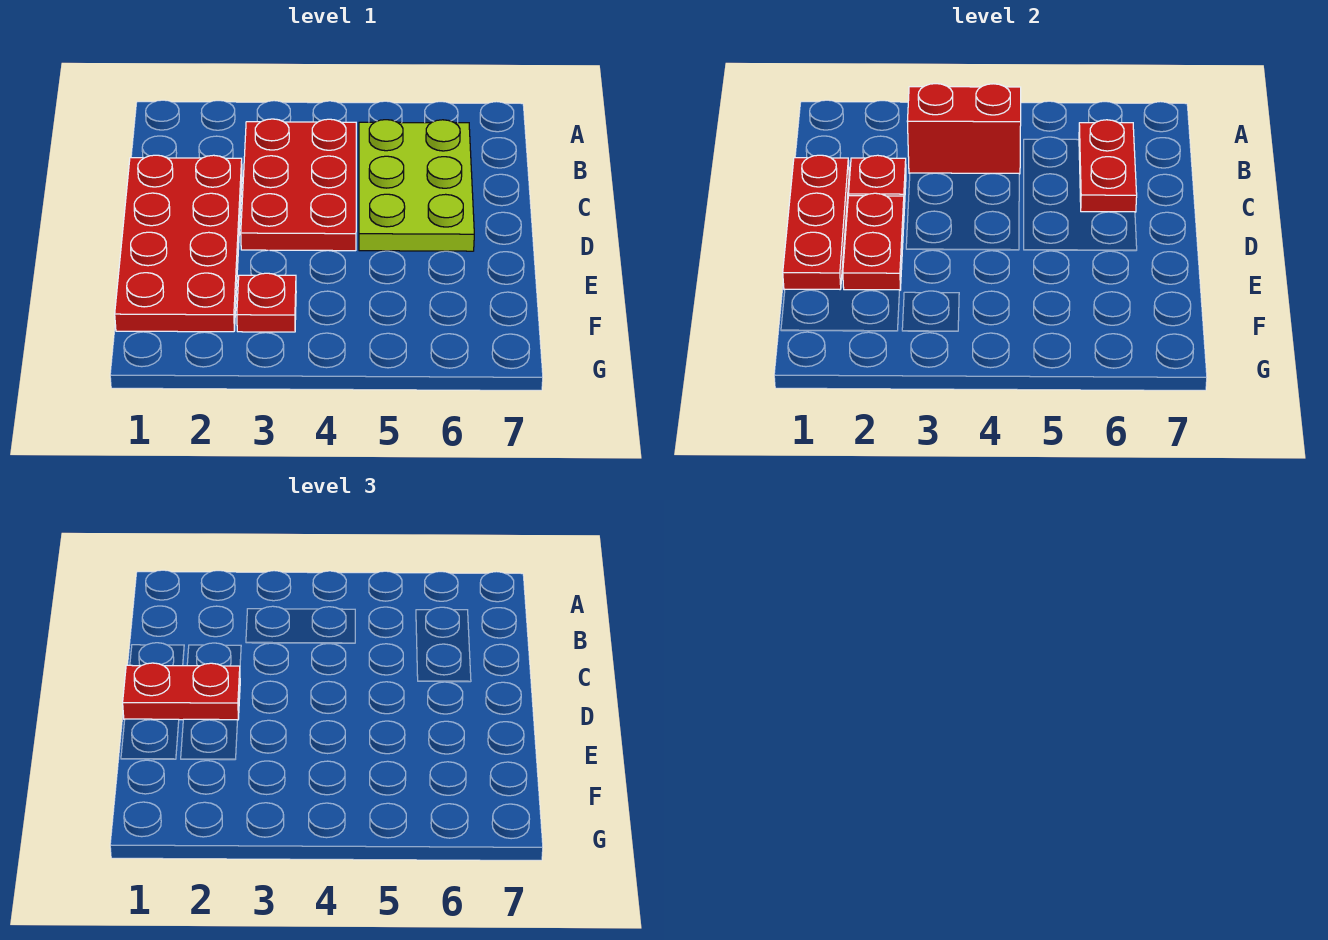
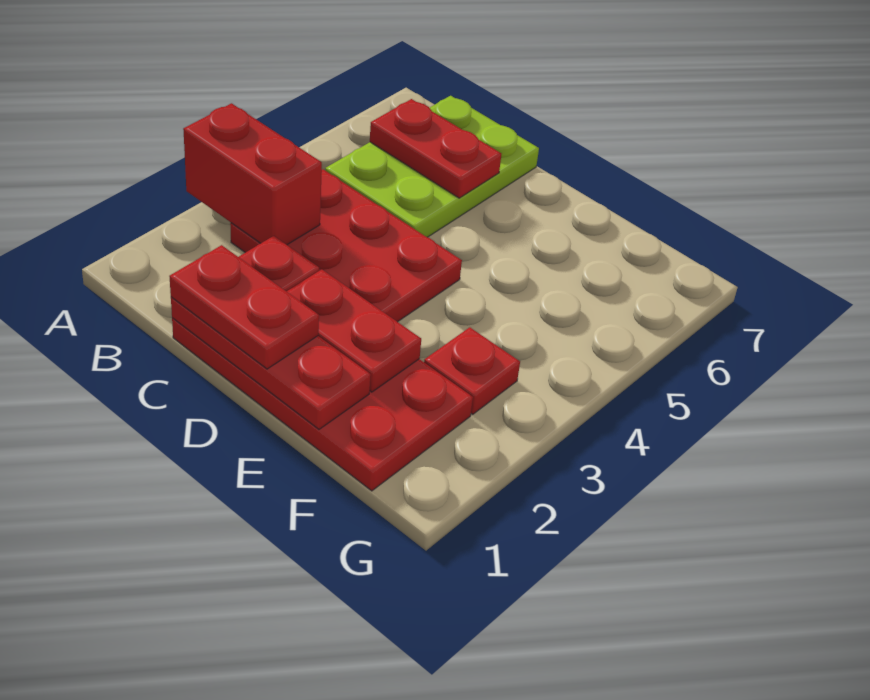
red 1x2 brick [907,84,1021,174] -> red 1x2 brick turned to [183,103,322,245]
lime 2x3 plate [359,120,474,251] -> lime 2x3 plate turned to [325,96,539,237]
red 1x2 plate [123,663,240,720] -> red 1x2 plate turned to [169,245,319,369]

